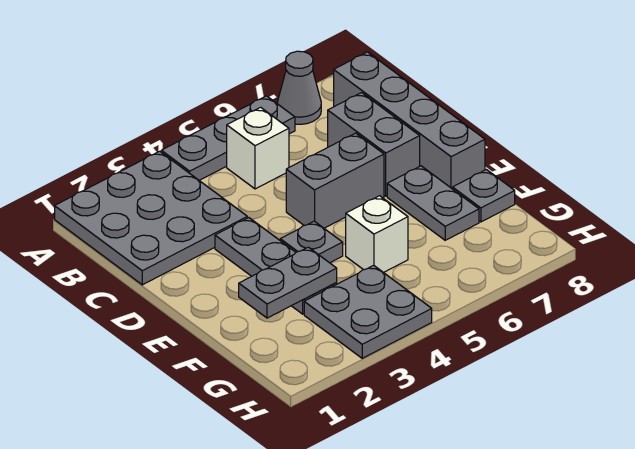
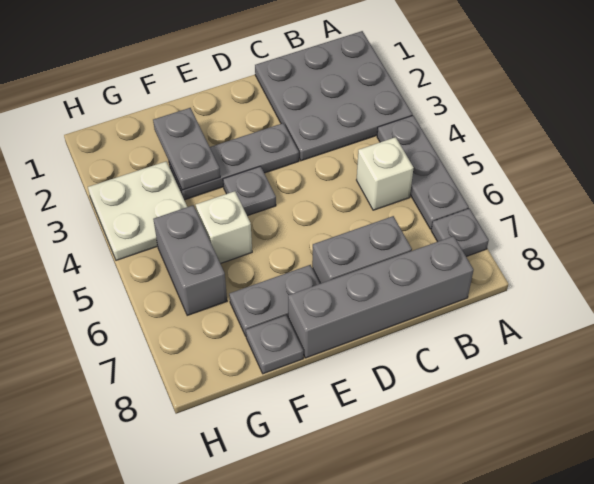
grey 1x1 cone [277,51,321,124] -> grey 1x1 plate [431,208,489,257]
grey 1x2 brick [286,133,384,228] -> grey 1x2 brick moved to [153,205,227,316]
grey 2x2 plate [304,265,432,358] -> white 2x2 plate [88,161,187,260]

